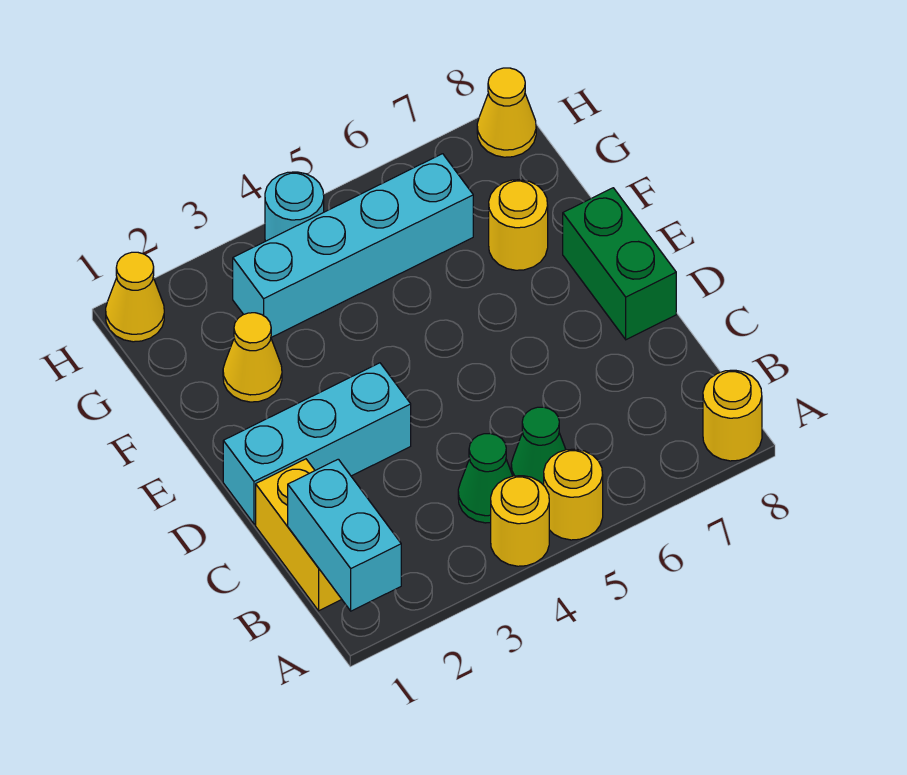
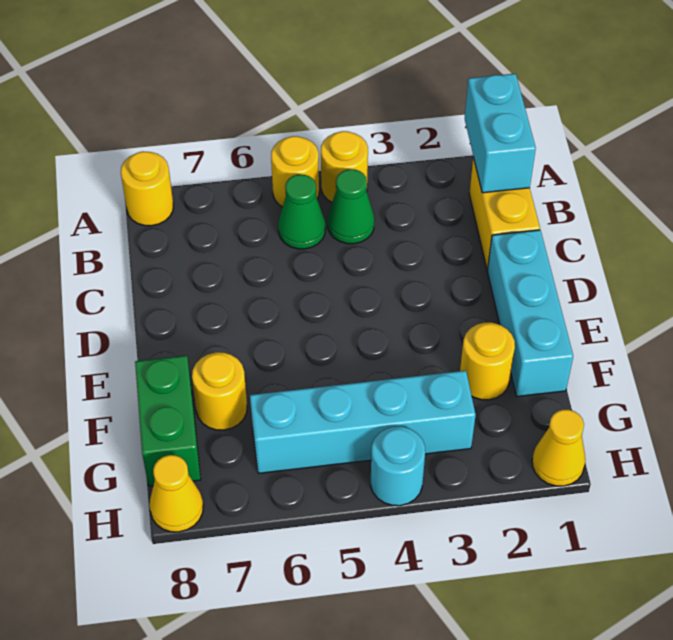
cyan 1x3 brick [223,363,411,524] -> cyan 1x3 brick turned to [487,230,573,397]
green 1x2 brick [563,188,676,340] -> green 1x2 brick moved to [135,356,201,486]
yellow 1x1 cone [223,313,282,402] -> yellow 1x1 round brick [460,323,515,400]

